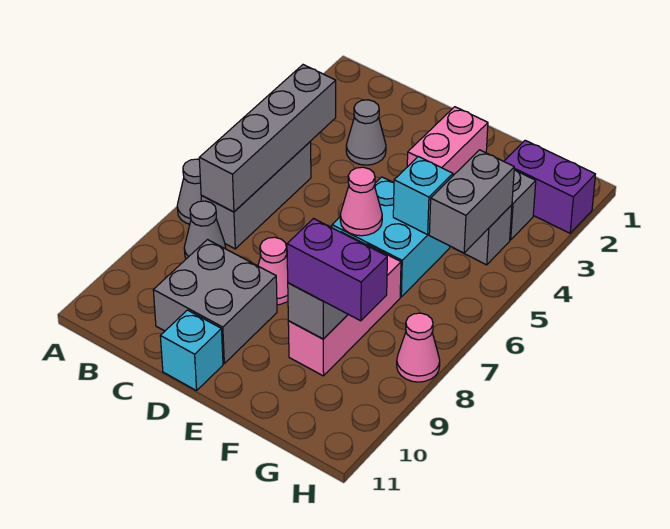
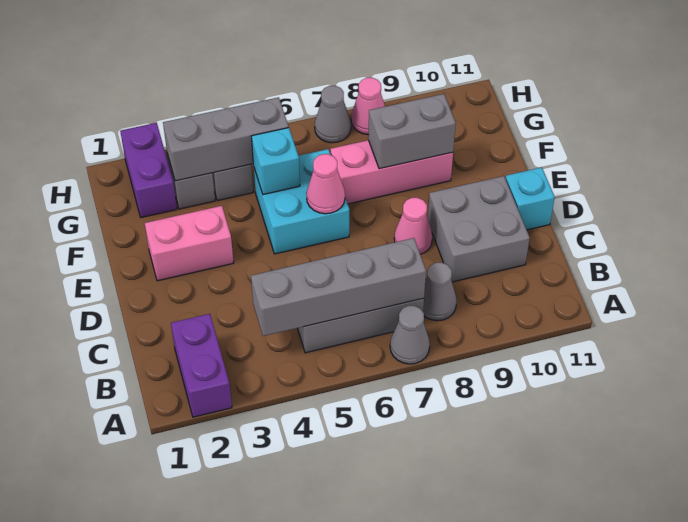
grey 1x1 cone [346,100,386,165] -> grey 1x1 cone moved to [315,86,351,143]
purple 1x2 brick [287,219,387,321] -> purple 1x2 brick moved to [171,314,232,417]
grey 1x2 brick [429,150,514,253] -> grey 1x3 brick [163,97,289,181]

